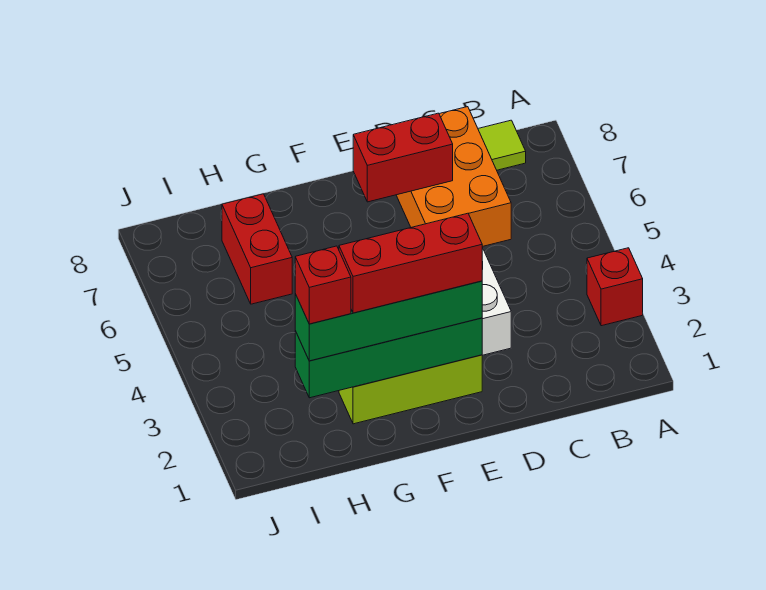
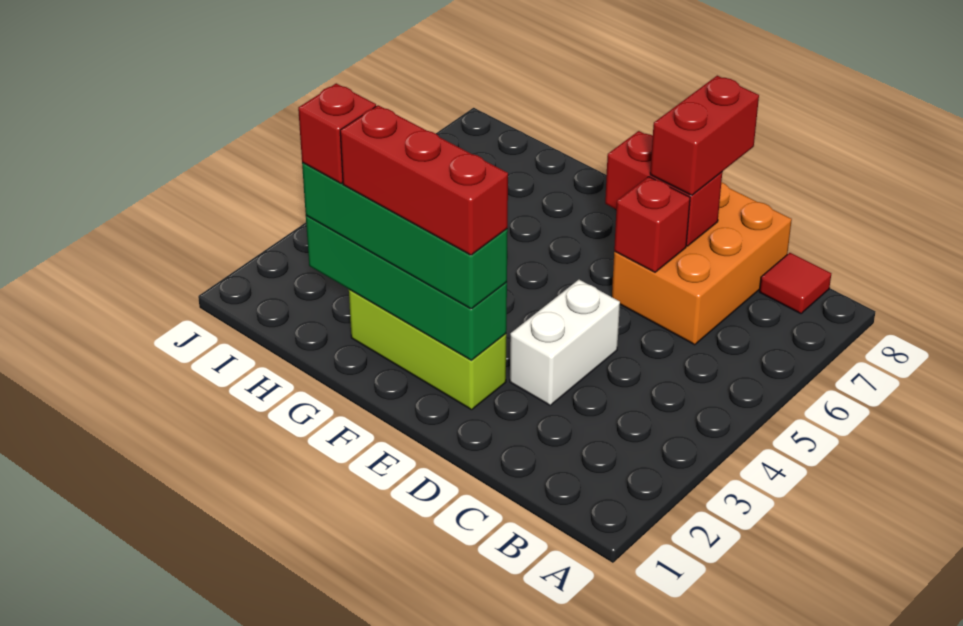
red 1x1 brick [587,248,643,326] -> red 1x1 brick moved to [614,177,690,272]
lime 1x1 tile [478,120,526,170] -> red 1x1 tile [760,253,831,314]
red 1x2 brick [222,194,292,304] -> red 1x2 brick moved to [650,76,759,195]

